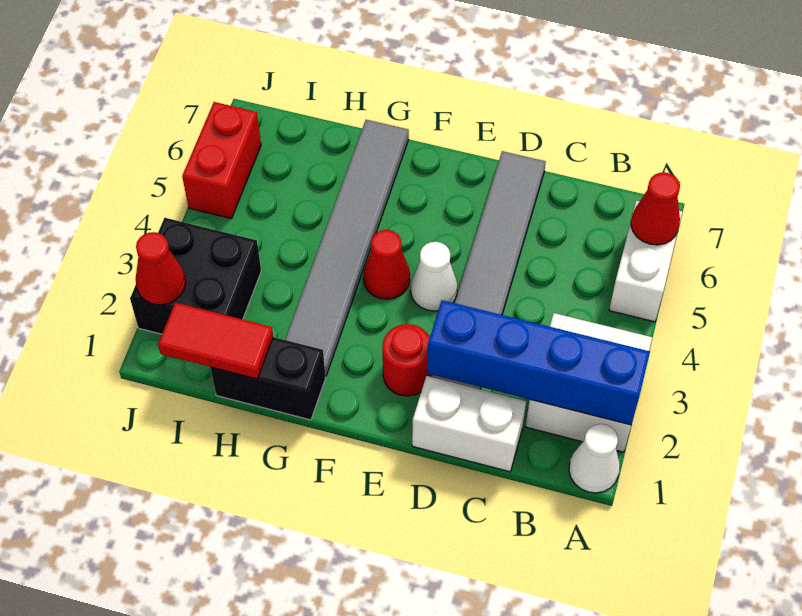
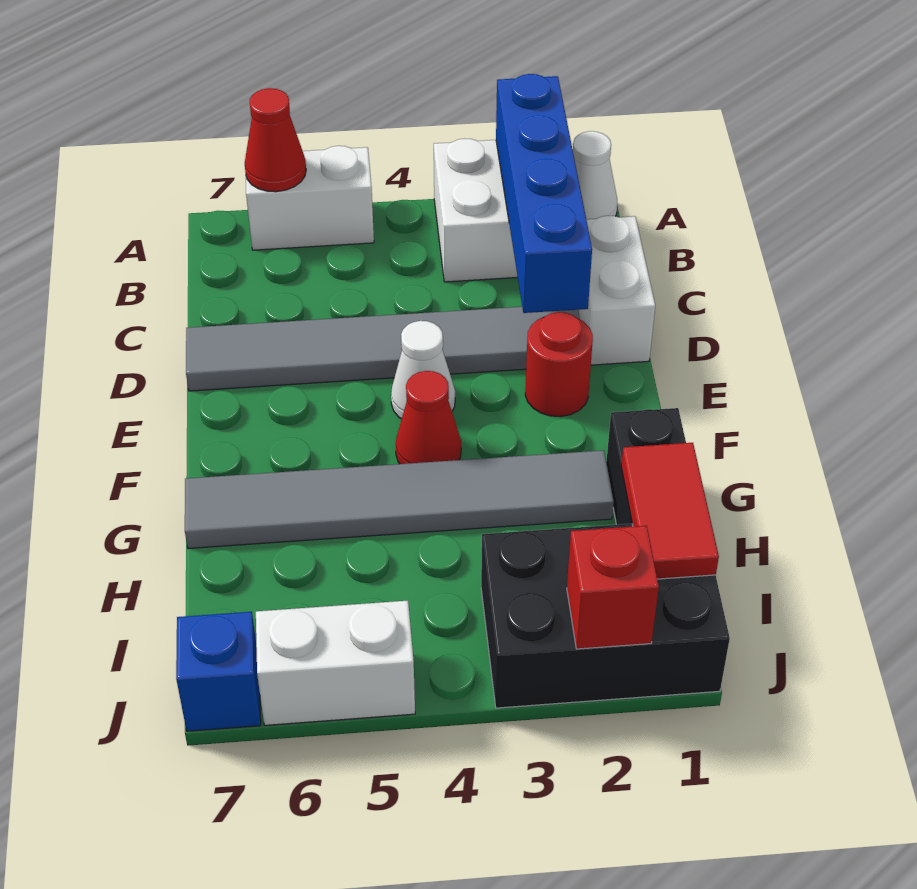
black 2x2 brick [130,218,261,334] -> black 2x3 brick [481,524,730,708]
red 1x1 cone [136,232,186,305] -> red 1x1 brick [567,526,659,649]
red 1x2 brick [182,102,261,219] -> white 1x2 brick [256,601,415,725]
none -> blue 1x1 brick [176,612,261,731]

